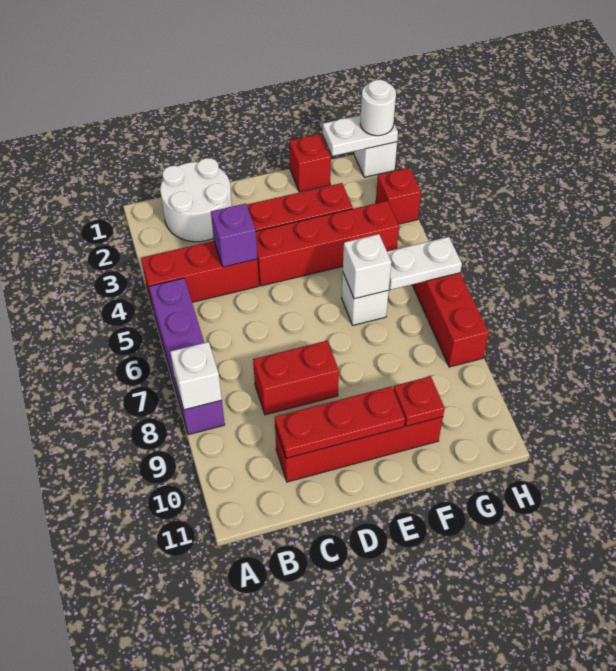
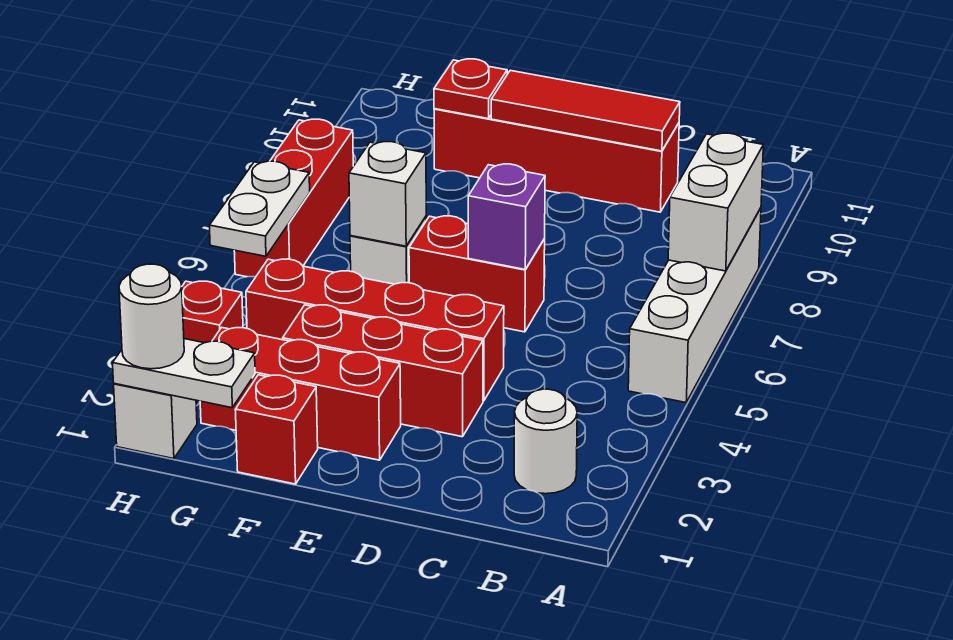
red 1x3 brick [141,241,259,307] -> red 1x3 brick moved to [200,327,401,460]
purple 1x4 brick [149,278,225,435] -> white 1x4 brick [628,208,761,403]
white 1x1 brick [170,342,222,410] -> white 1x2 brick [668,133,763,271]
white 2x2 round brick [160,158,232,242] -> white 1x1 round brick [514,389,577,494]
purple 1x1 brick [211,204,257,267] -> purple 1x1 brick moved to [468,164,545,269]
red 1x2 brick [253,341,339,415] -> red 1x2 brick moved to [409,216,545,332]
red 1x3 plate [275,386,405,458] -> red 1x3 tile [491,70,680,151]
white 1x2 plate [387,237,462,290] -> white 1x2 plate turned to [209,161,310,256]

